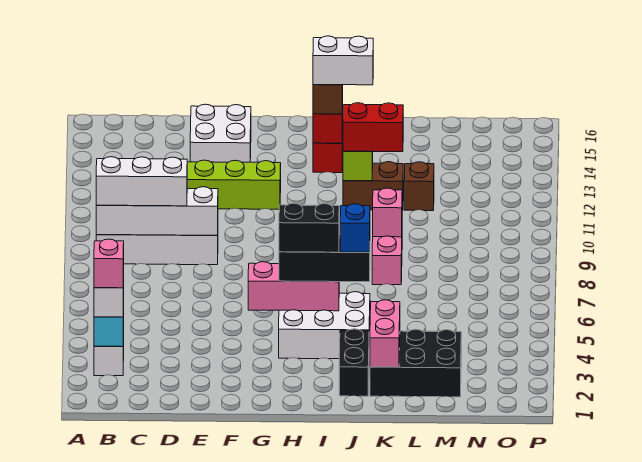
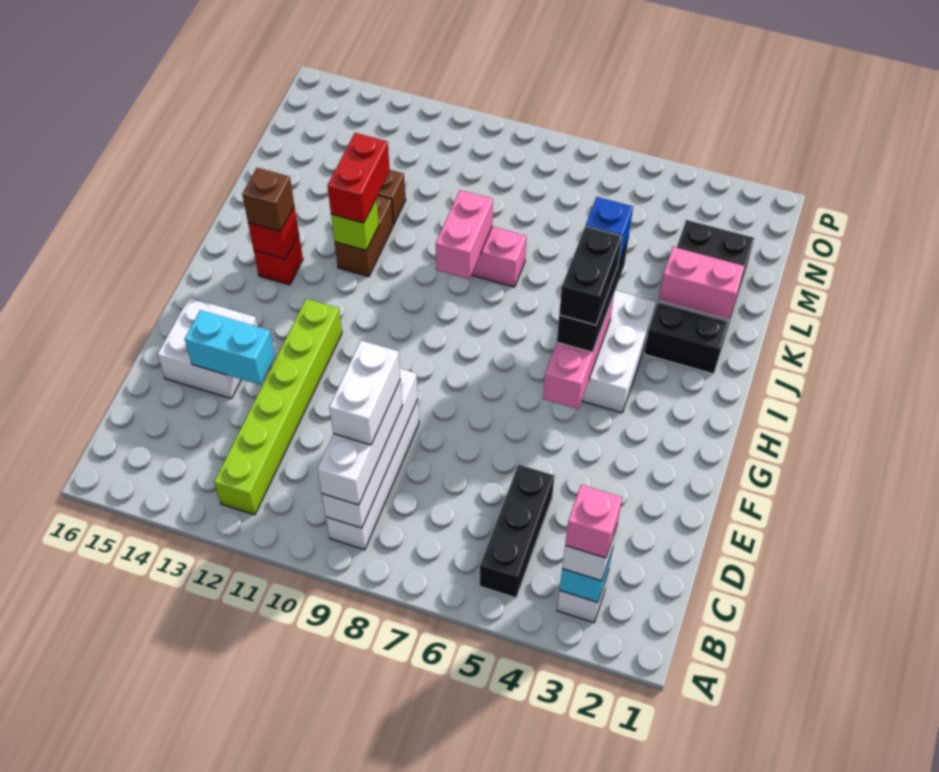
none -> black 1x3 brick [480,465,554,598]
none -> cyan 1x2 brick [185,310,275,385]
white 1x2 brick [313,36,373,85] -> white 1x2 brick moved to [329,340,401,445]
pink 1x1 brick [373,188,402,237] -> pink 1x2 brick [436,190,493,279]

